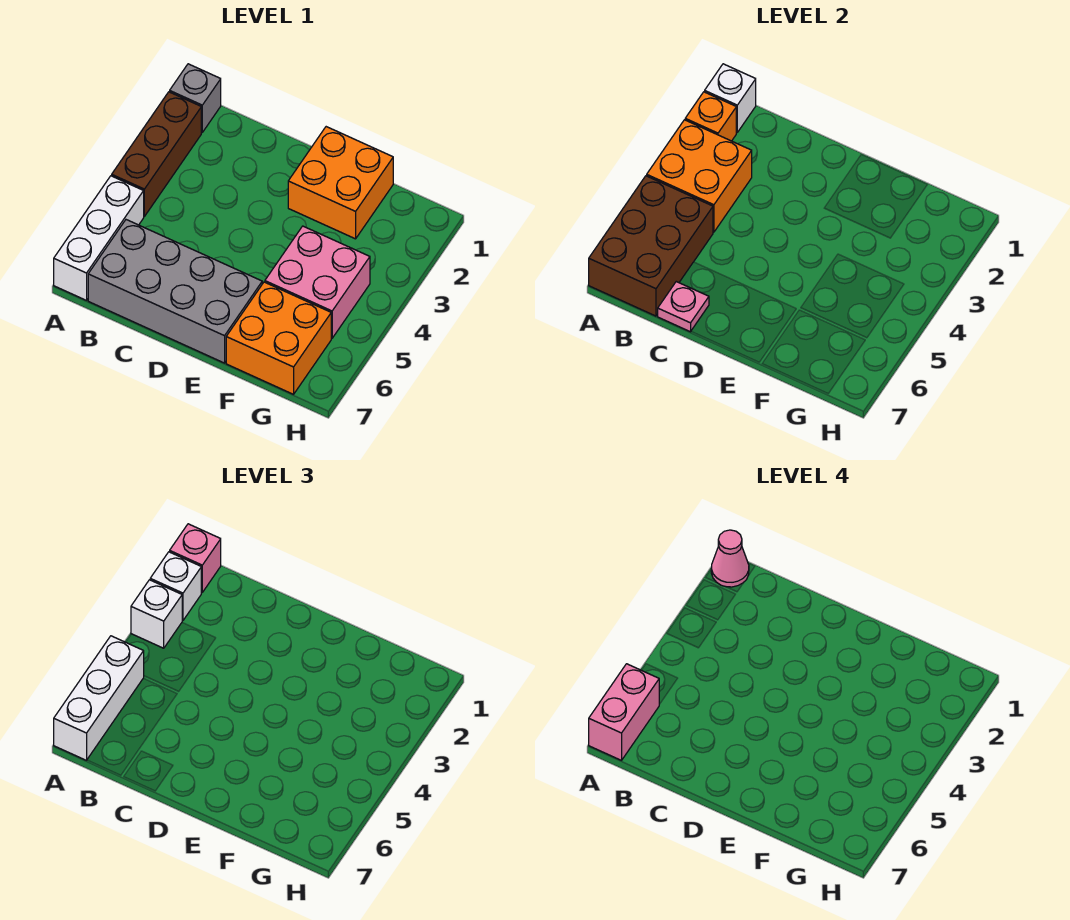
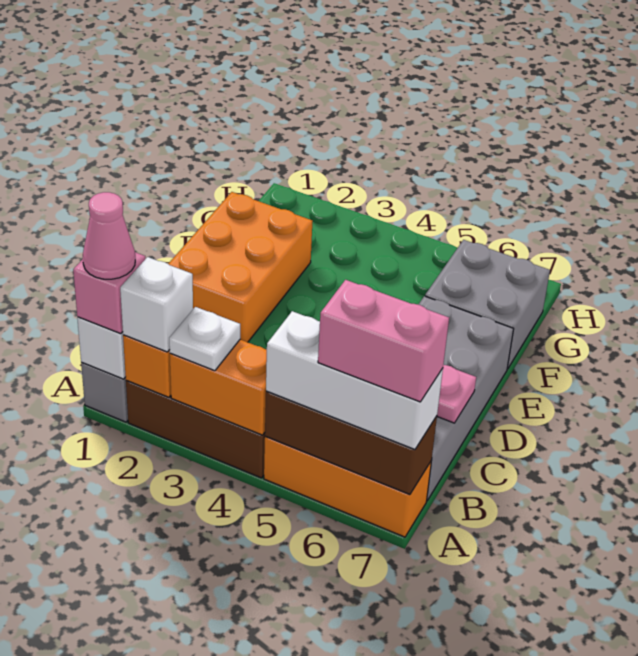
orange 2x2 brick [647,120,752,232] -> orange 1x2 brick [170,340,267,435]
white 1x1 brick [131,580,182,648] -> white 1x1 plate [169,307,240,371]
white 1x3 brick [54,176,144,300] -> orange 1x3 brick [264,436,431,537]
brown 2x3 brick [589,176,713,316] -> brown 1x3 brick [265,391,437,495]
orange 2x2 brick [288,127,393,239] -> orange 2x3 brick [168,192,313,342]
pink 2x2 brick [265,226,370,338] -> none
orange 2x2 brick [226,282,331,394] -> grey 2x2 brick [425,240,550,369]

